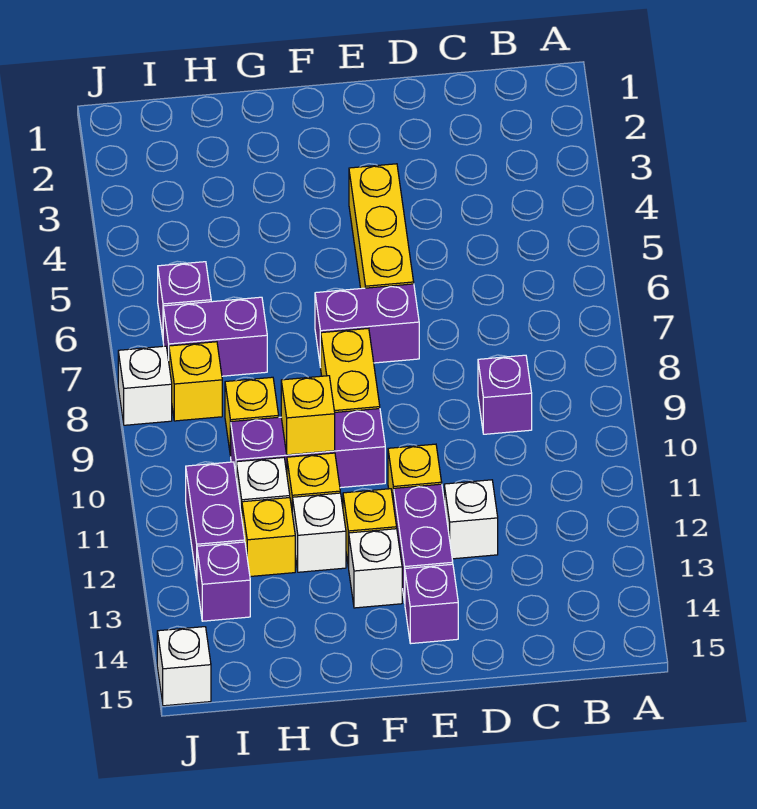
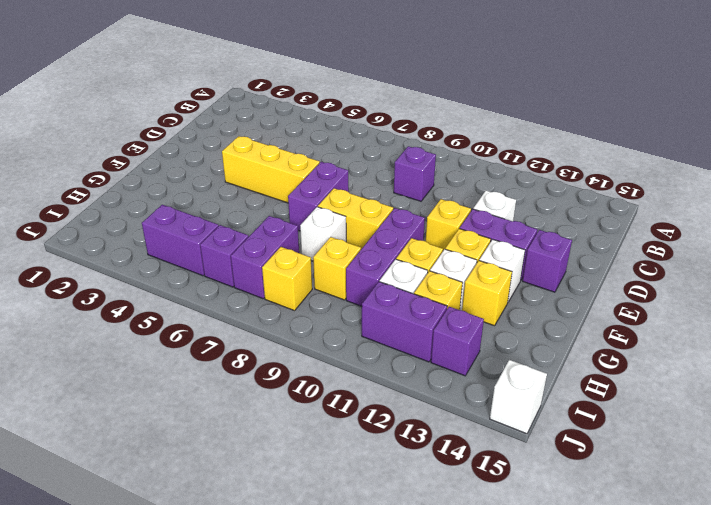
yellow 1x1 brick [281,376,335,455] -> yellow 1x1 brick moved to [462,261,512,326]
none -> purple 1x2 brick [142,205,219,276]
white 1x1 brick [118,346,172,425] -> white 1x1 brick moved to [300,207,346,261]

